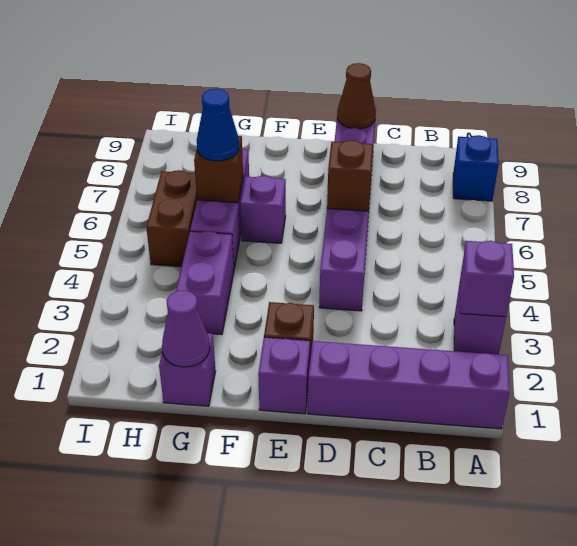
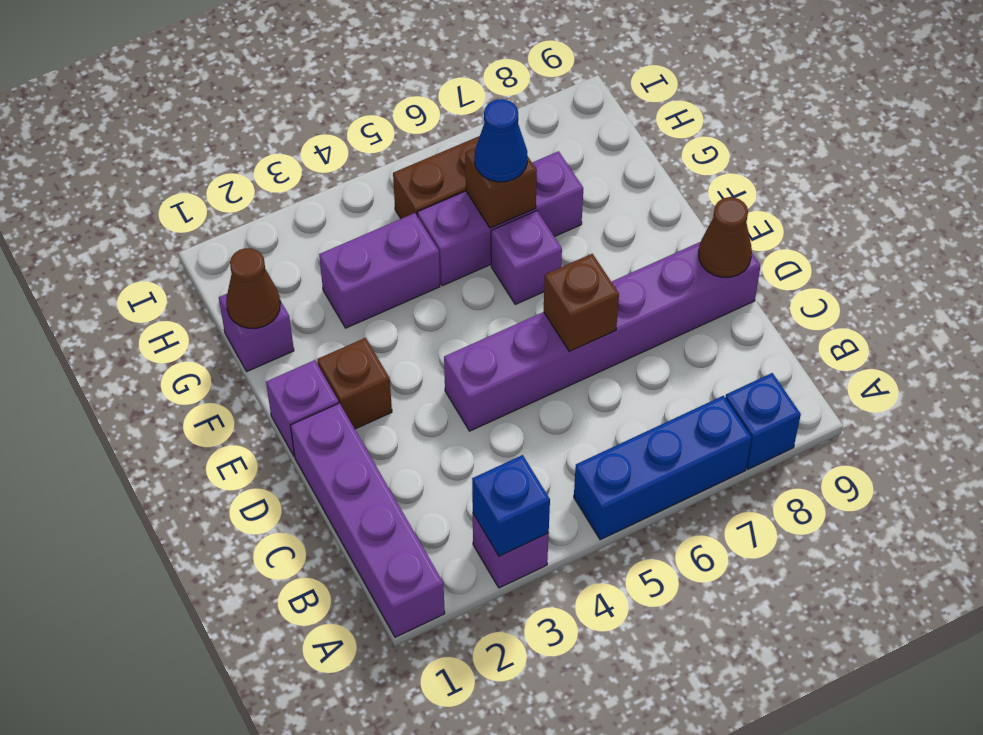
purple 1x1 brick [460,241,514,317] -> blue 1x1 brick [472,455,550,556]
none -> blue 1x3 brick [574,396,752,540]
purple 1x1 cone [162,290,210,367] -> brown 1x1 cone [226,248,280,328]

